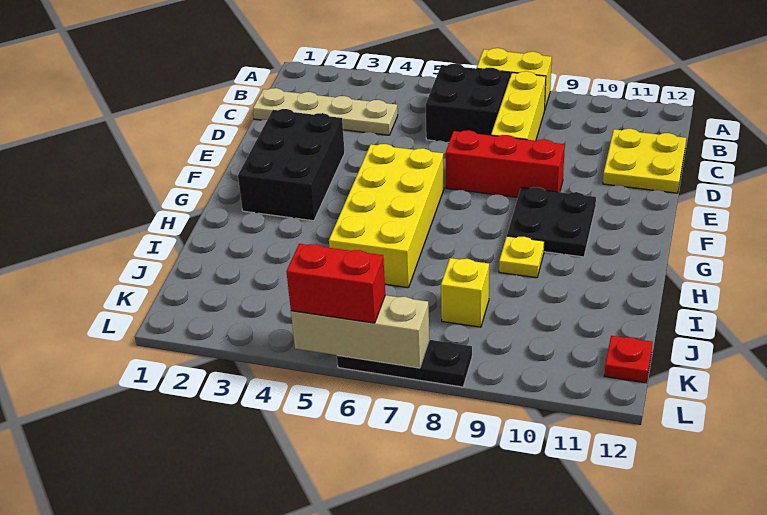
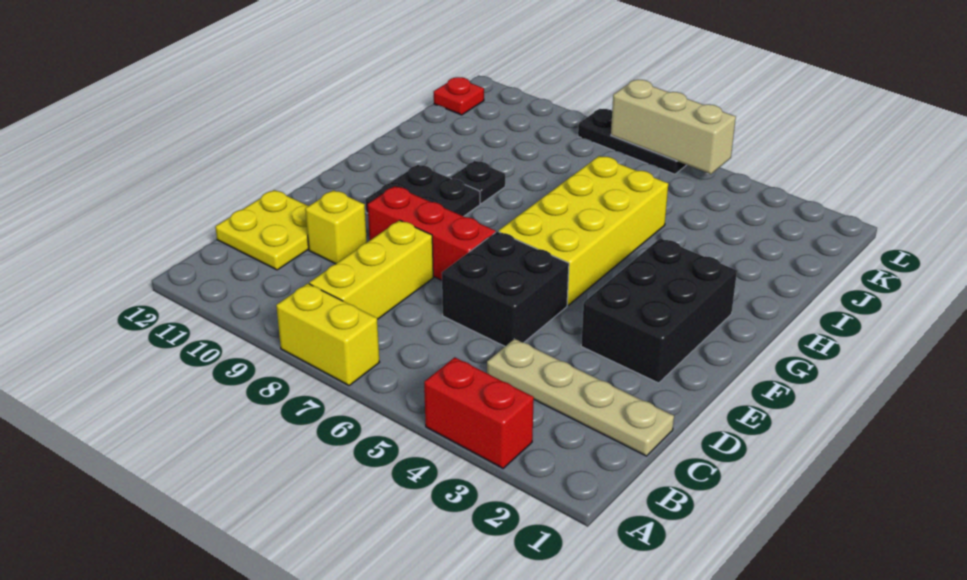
black 2x2 brick [425,64,510,142] -> black 2x2 brick moved to [442,231,569,346]
yellow 1x1 plate [499,236,544,278] -> black 1x1 plate [451,161,505,203]
yellow 1x1 brick [441,258,489,327] -> yellow 1x1 brick moved to [305,190,367,264]
red 1x2 brick [286,244,385,323] -> red 1x2 brick moved to [424,357,534,468]

